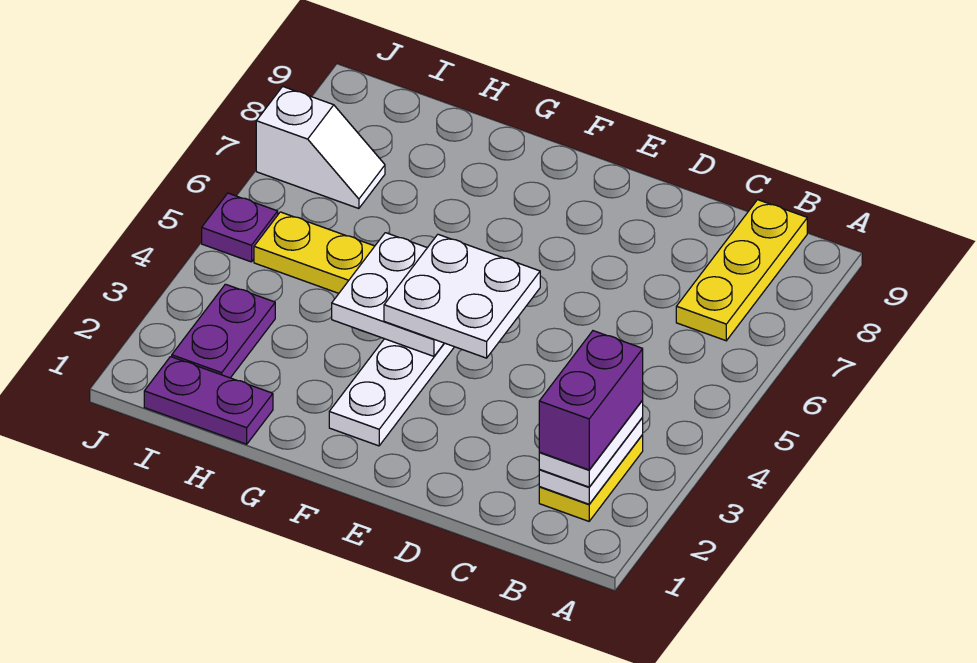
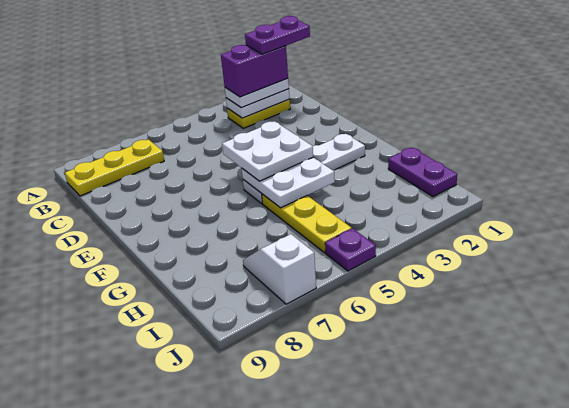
purple 1x2 plate [172,284,275,378] -> purple 1x2 plate moved to [245,16,310,54]

